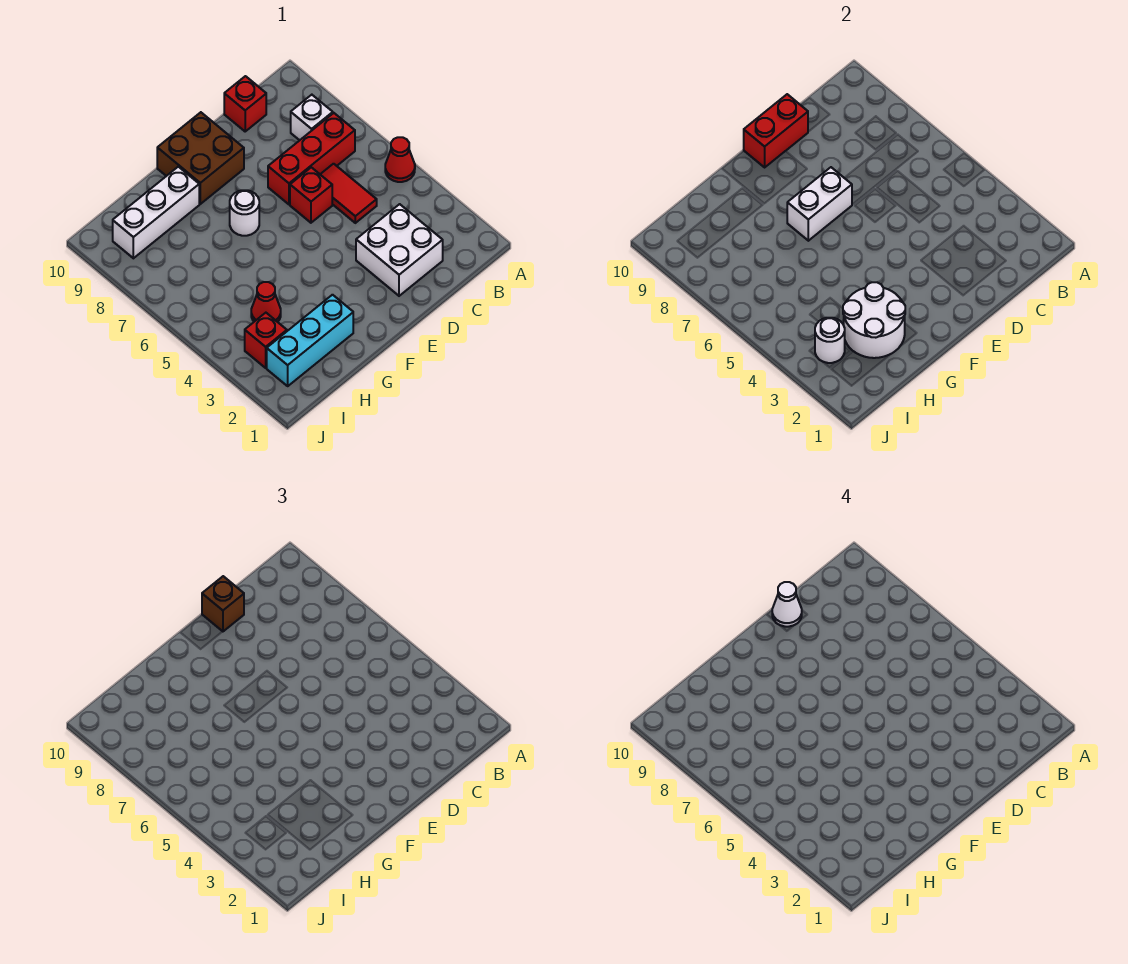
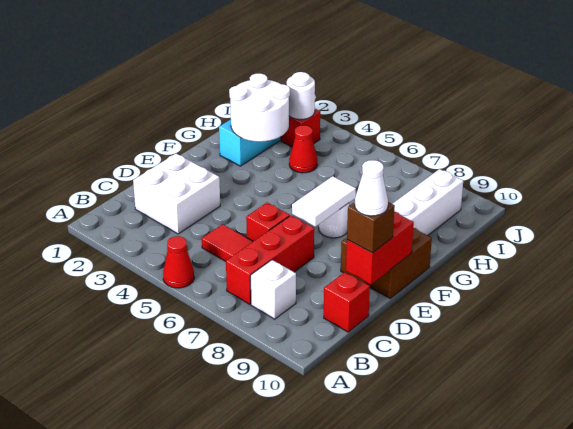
white 1x2 brick [787,167,852,241] -> white 1x2 tile [292,176,356,226]

